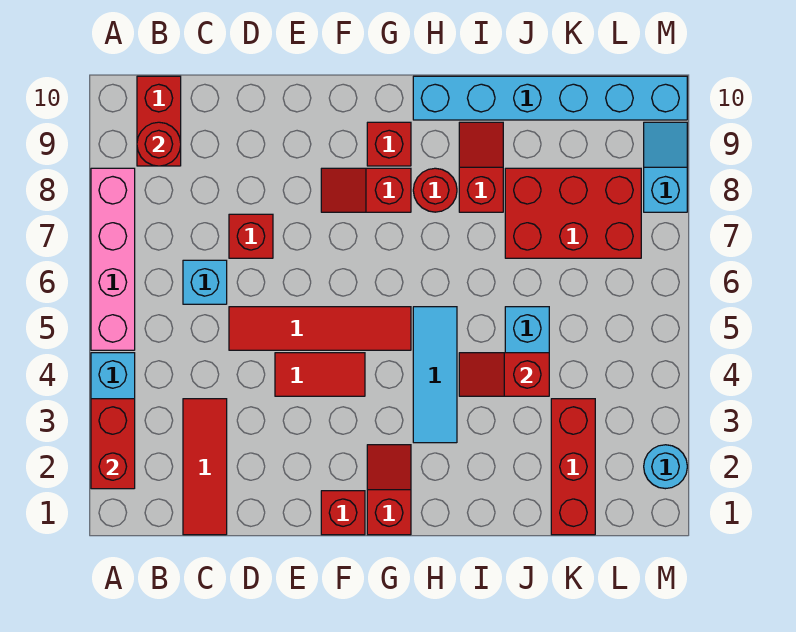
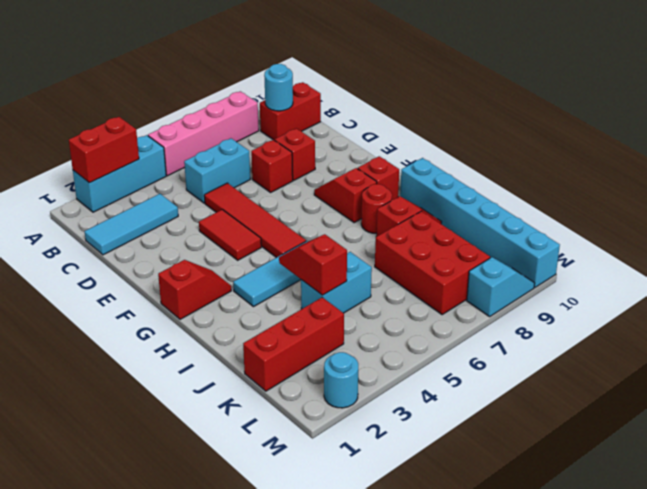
red 1x1 round brick [137,122,181,166] -> cyan 1x1 round brick [264,64,293,111]
red 1x3 tile [183,399,227,535] -> cyan 1x3 tile [85,194,178,255]
cyan 1x1 brick [183,260,227,304] -> cyan 1x2 brick [184,138,250,203]
red 1x1 brick [321,491,365,535] -> red 1x1 brick moved to [275,128,315,180]

